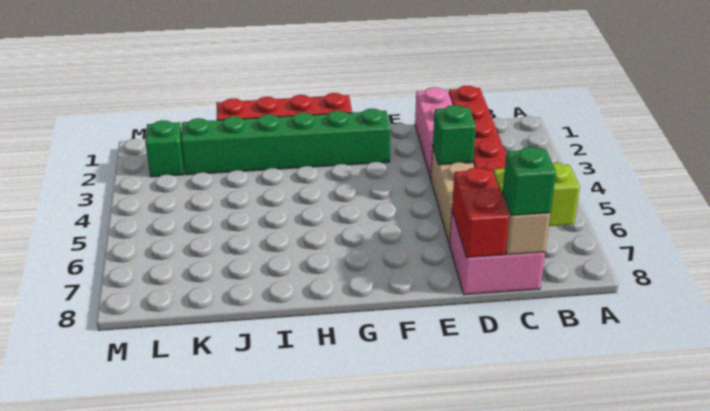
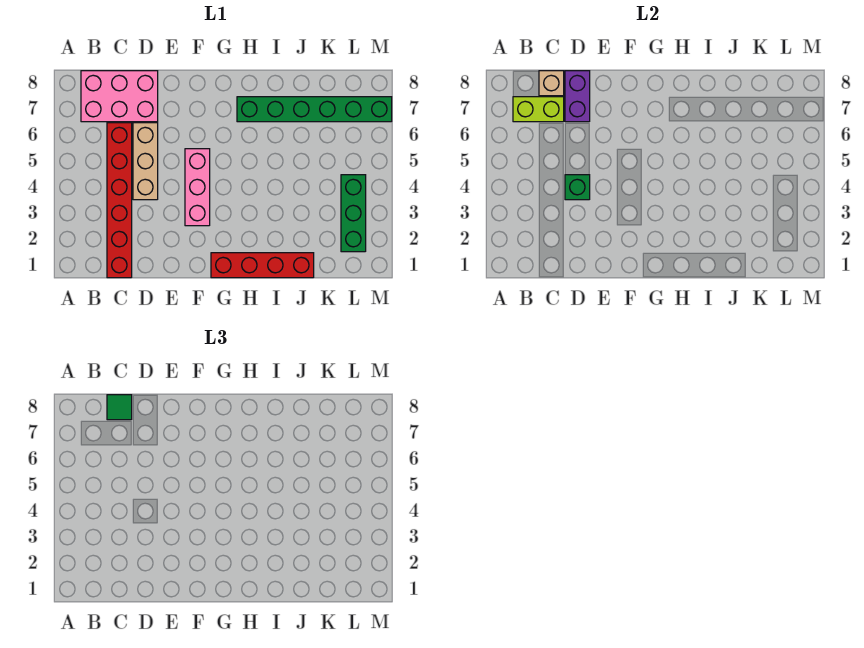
pink 2x2 brick [449,211,545,295] -> pink 2x3 brick [81,71,158,122]
green 1x1 brick [502,147,556,215] -> green 1x1 tile [107,395,132,420]
pink 1x3 brick [415,87,453,179] -> pink 1x3 brick moved to [185,149,210,226]
red 1x2 brick [452,168,509,258] -> purple 1x2 brick [565,71,590,122]
green 1x6 brick [181,109,391,175] -> green 1x6 brick moved to [237,97,392,122]
green 1x1 brick [146,120,184,177] -> green 1x3 brick [341,175,366,252]

